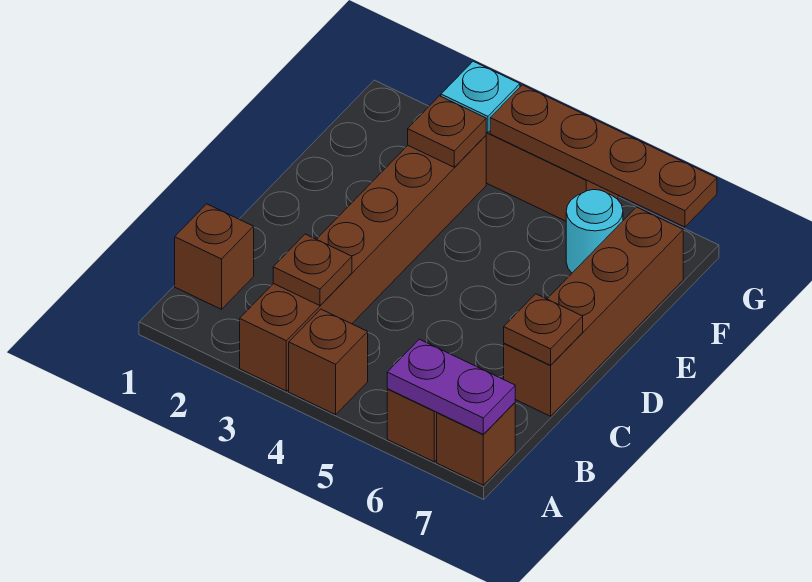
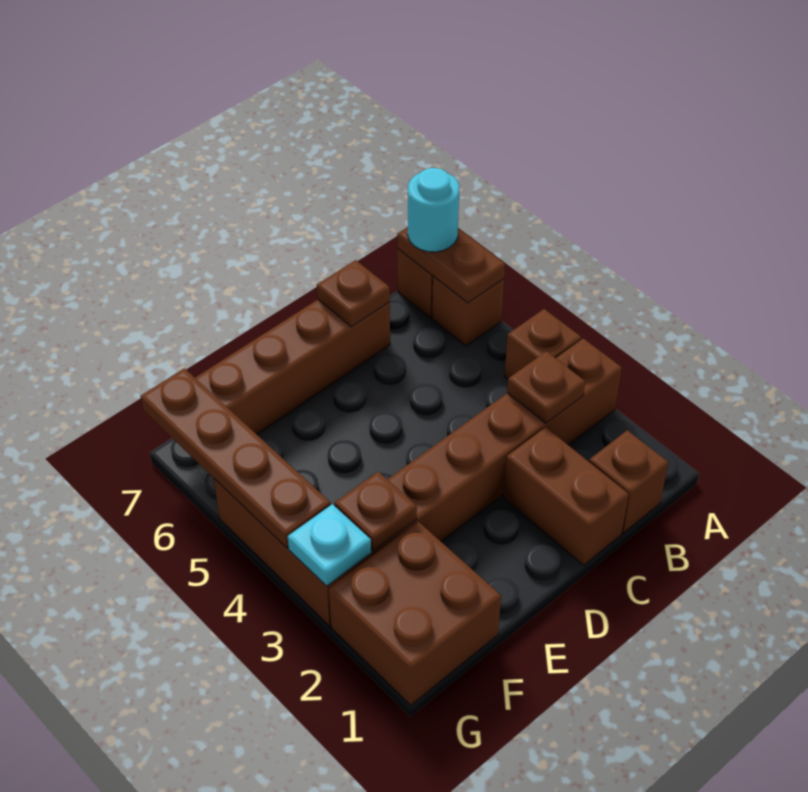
purple 1x2 plate [387,339,515,434] -> brown 1x2 plate [397,227,505,303]
none -> brown 1x2 brick [503,427,629,565]
none -> brown 2x2 brick [329,522,501,705]
cyan 1x1 round brick [566,190,623,273] -> cyan 1x1 round brick moved to [408,168,459,252]

